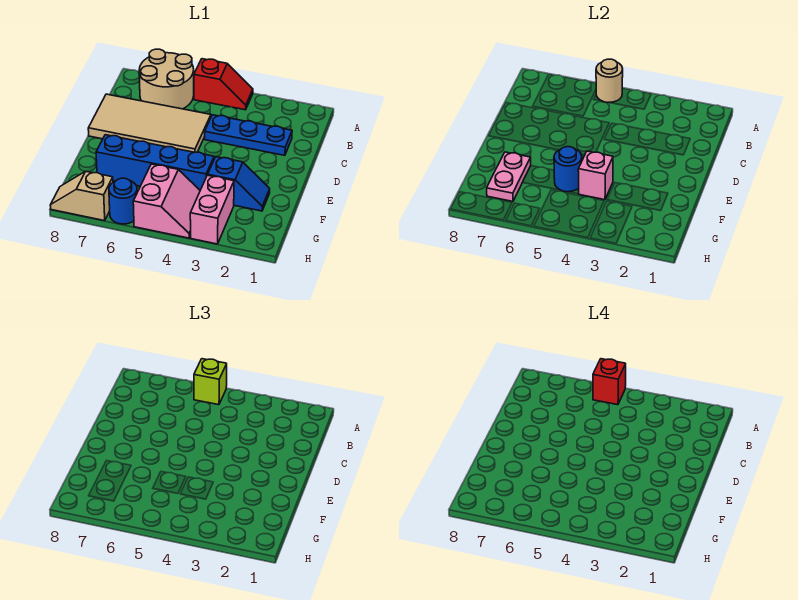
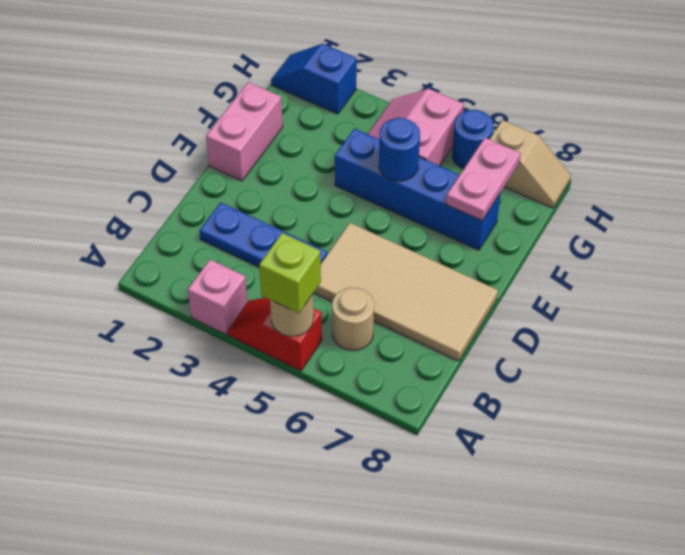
red 1x1 brick [593,359,626,405] -> none
tan 2x2 round brick [139,49,194,109] -> tan 1x1 round brick [332,287,374,351]
blue 1x2 slope [208,157,270,211] -> blue 1x2 slope moved to [271,44,357,114]
pink 1x1 brick [578,151,613,200] -> pink 1x1 brick moved to [188,260,247,334]
pink 1x2 brick [190,175,234,244] -> pink 1x2 brick moved to [206,82,283,181]

